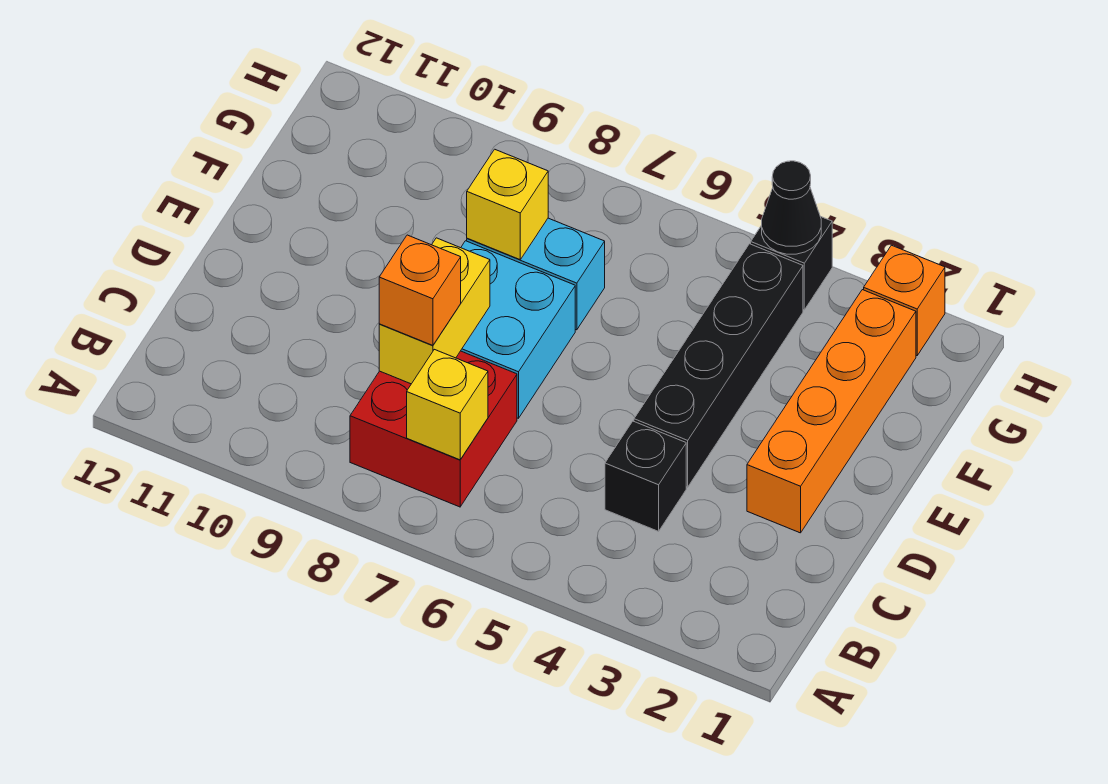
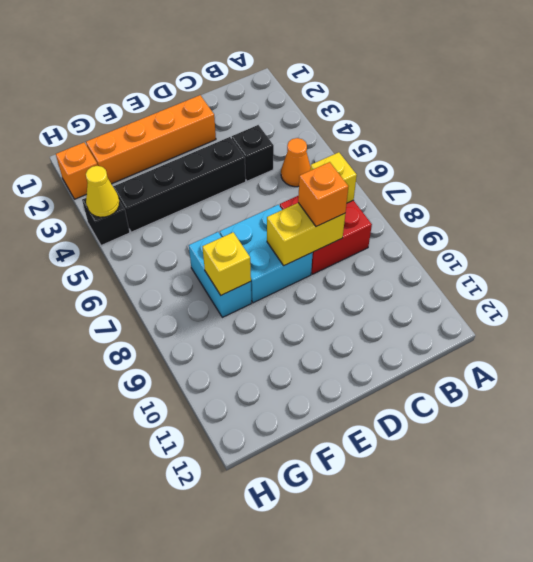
none -> orange 1x1 cone [281,138,311,187]
black 1x1 cone [762,161,821,254] -> yellow 1x1 cone [86,166,119,217]

